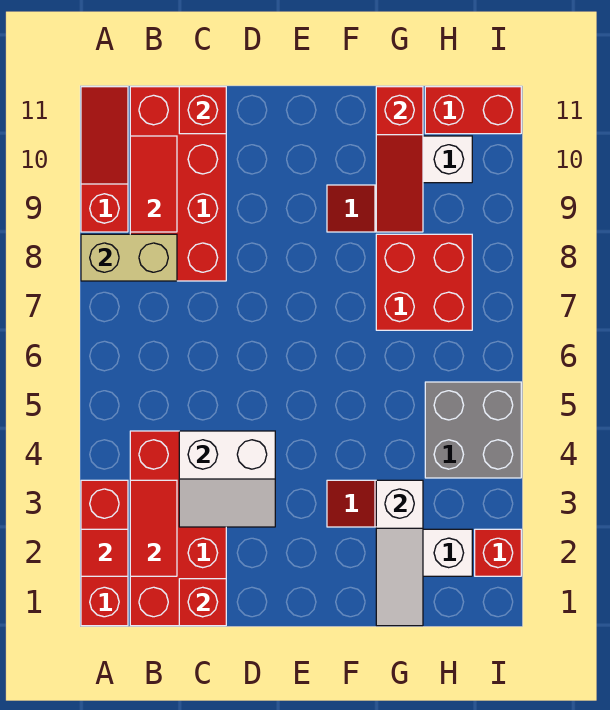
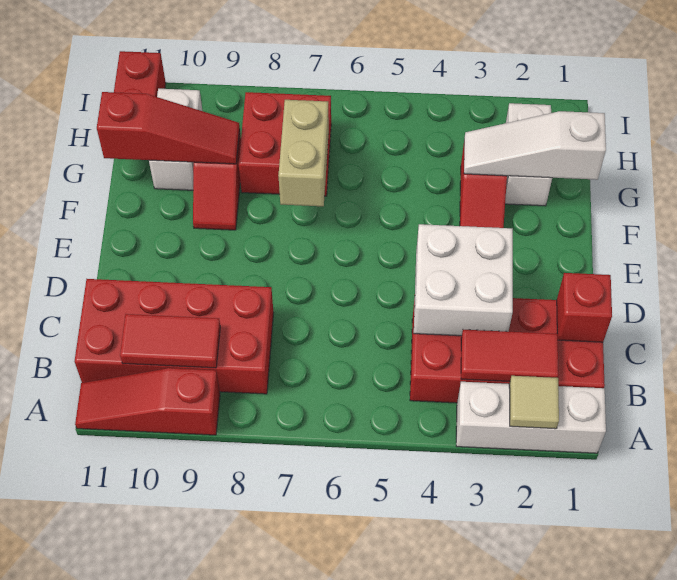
red 1x3 brick [81,480,128,626] -> white 1x3 brick [456,382,606,453]
red 1x1 tile [81,529,128,576] -> tan 1x1 tile [509,376,559,429]
tan 1x2 brick [81,234,177,281] -> tan 1x2 brick moved to [278,100,329,206]
white 2x2 slope [179,431,275,527] -> white 2x2 brick [414,224,513,336]
red 1x1 brick [179,87,226,134] -> none
white 1x3 slope [376,480,423,626] -> white 1x3 slope turned to [464,111,606,180]
grey 2x2 brick [425,382,521,478] -> none
red 1x1 brick [475,529,521,576] -> none

